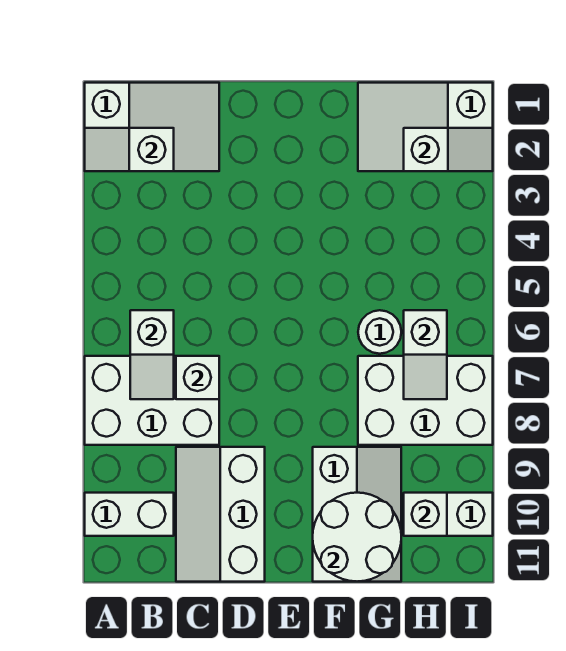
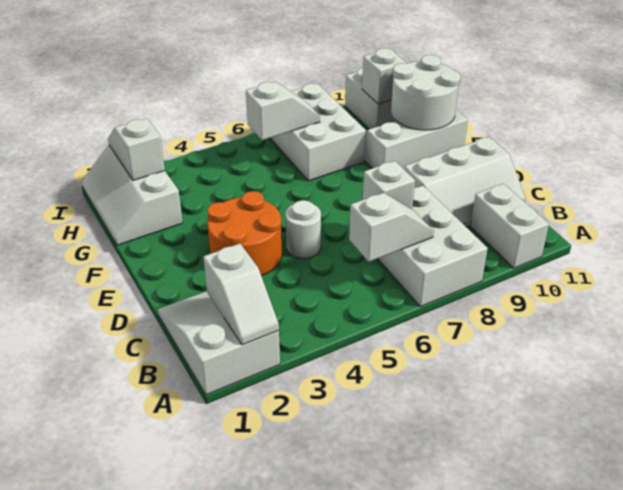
none -> orange 2x2 round brick [207,191,282,276]
white 2x3 slope [358,83,493,171] -> white 2x3 slope turned to [81,145,183,245]
white 1x1 round brick [358,310,401,354] -> white 1x1 round brick moved to [286,200,321,258]

